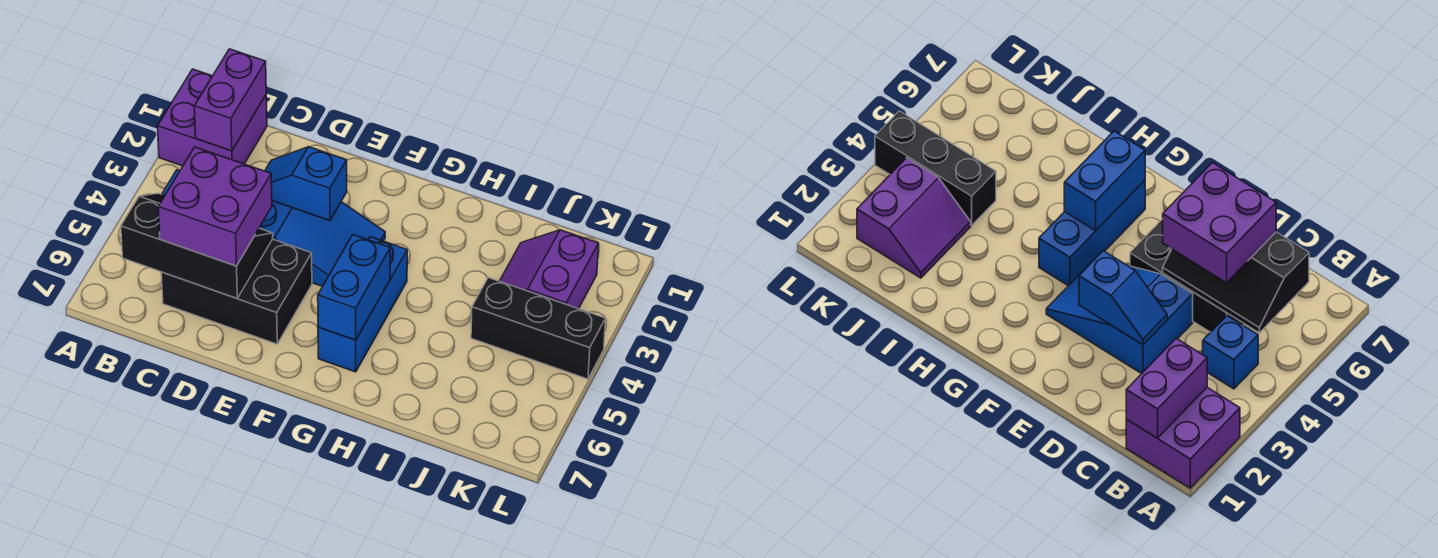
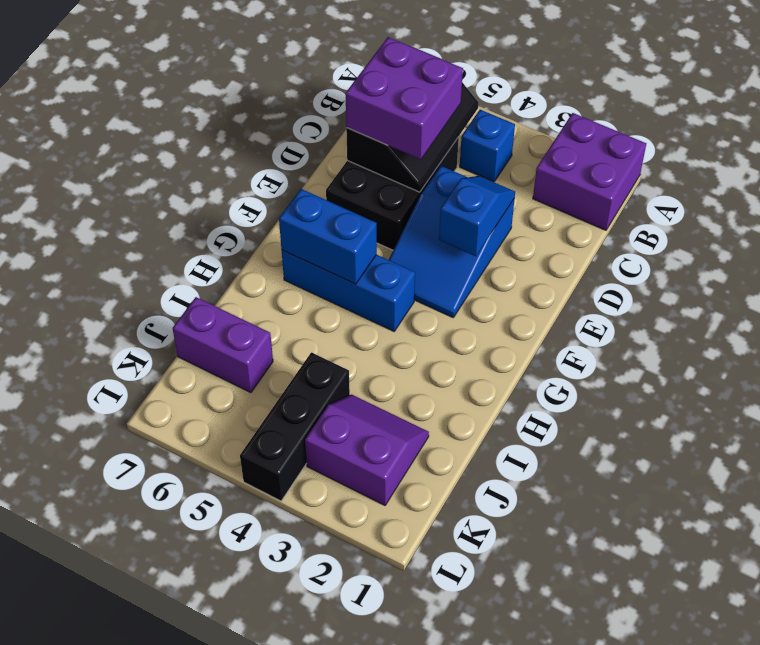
purple 1x2 brick [194,49,266,151] -> purple 1x2 brick moved to [173,297,273,393]

